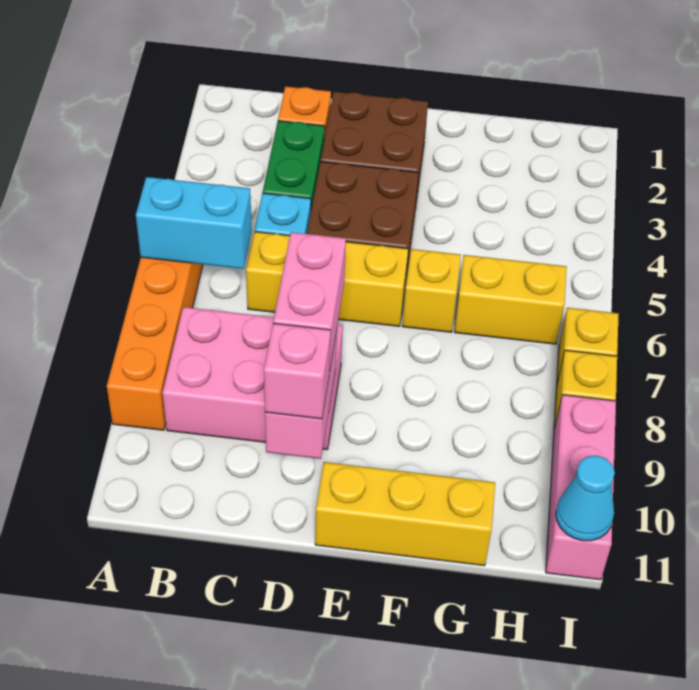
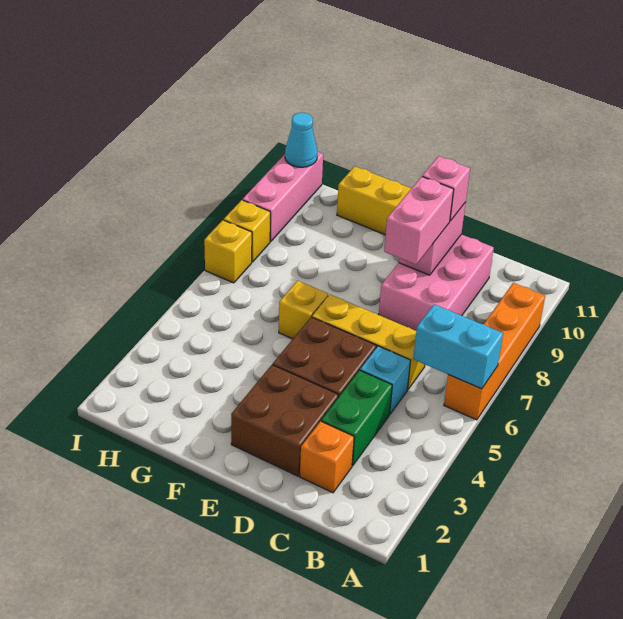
pink 2x3 brick [163,307,343,450] -> pink 2x3 brick turned to [379,234,494,331]
yellow 1x2 brick [455,255,567,344] -> none

